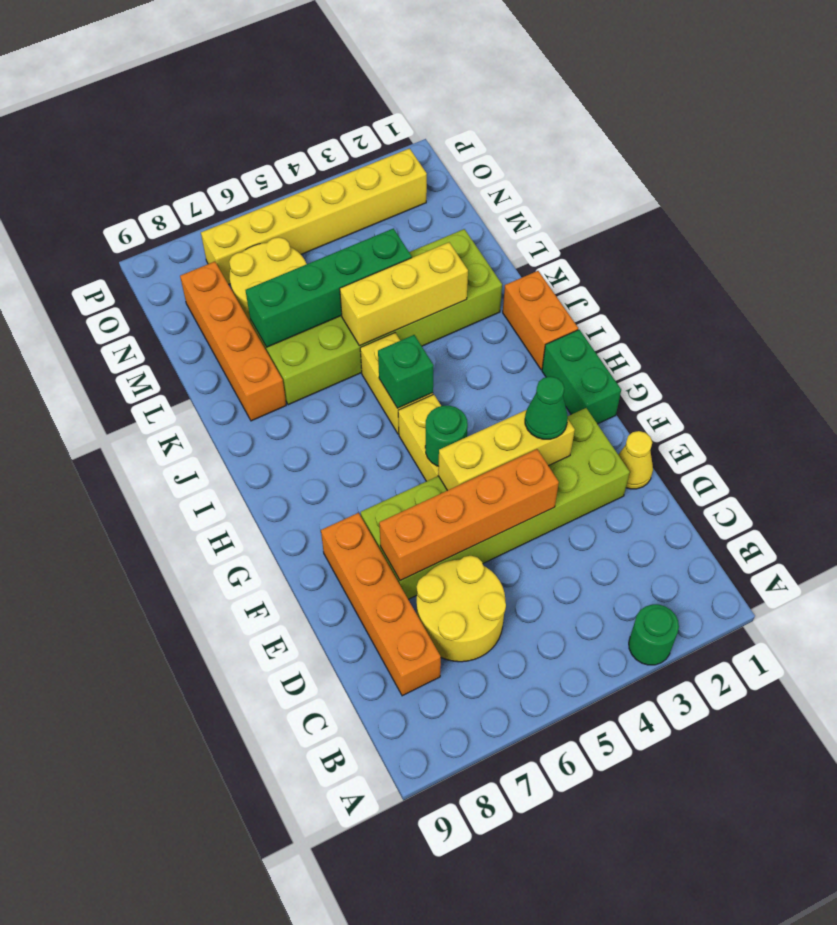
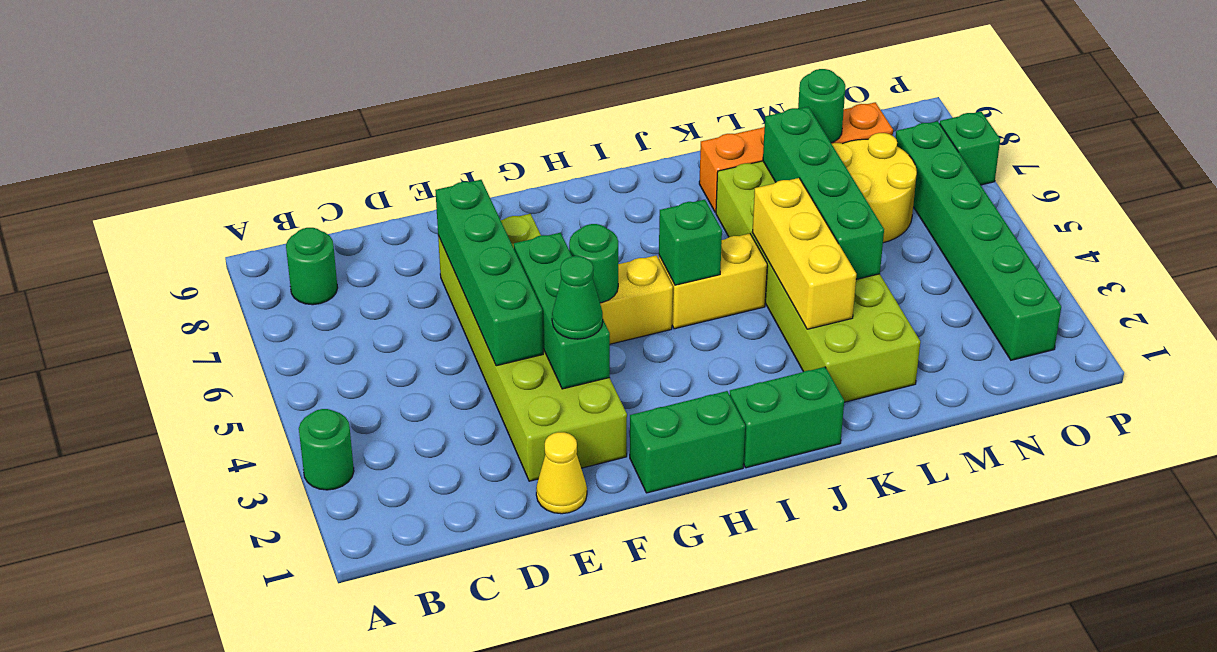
none -> green 1x1 round brick [286,228,338,305]
yellow 2x2 round brick [417,556,506,662] -> none
orange 1x4 brick [321,513,441,696] -> none
orange 1x4 brick [379,449,559,581] -> green 1x4 brick [435,180,543,366]
yellow 1x3 brick [438,410,575,490] -> green 1x3 brick [514,233,610,389]
orange 1x2 brick [503,271,578,370] -> green 1x2 brick [730,367,844,468]
none -> green 1x1 round brick [798,69,845,143]
yellow 1x6 brick [201,148,427,285] -> green 1x6 brick [896,121,1061,360]
none -> green 1x1 brick [940,112,1000,185]

